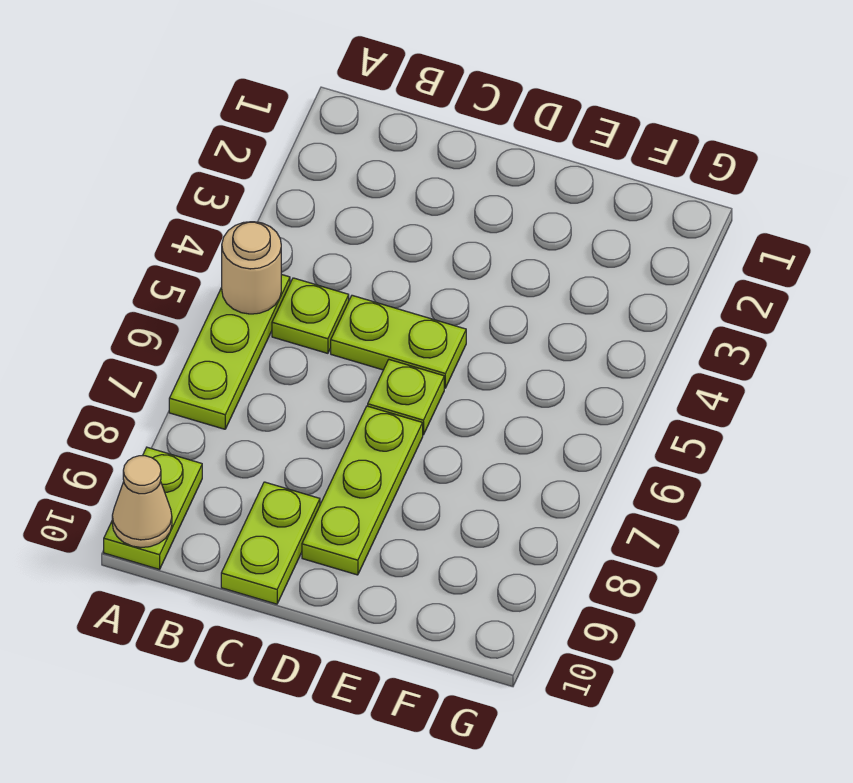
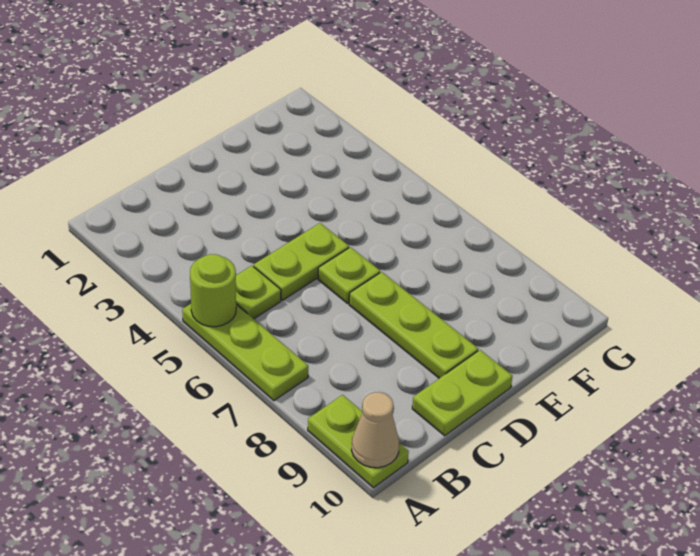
tan 1x1 round brick [222,222,281,314] -> lime 1x1 round brick [190,254,236,327]
lime 1x2 plate [221,482,320,604] -> lime 1x2 plate turned to [412,350,513,436]

